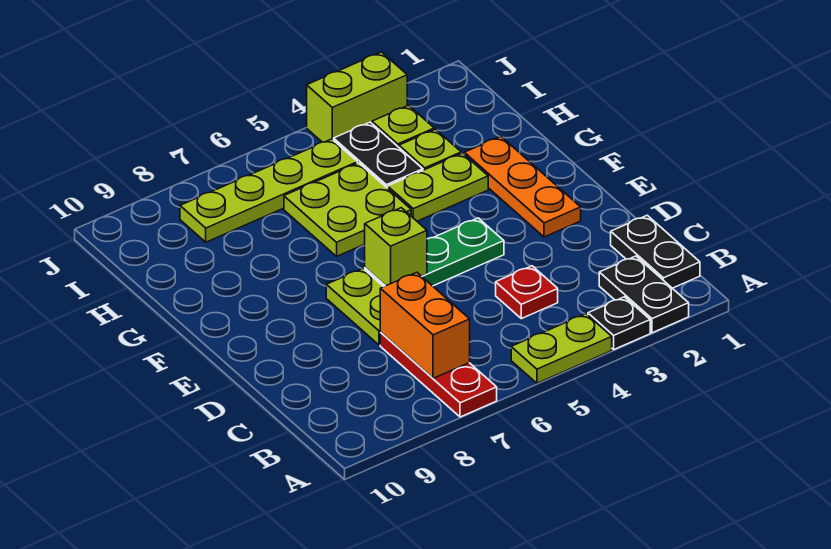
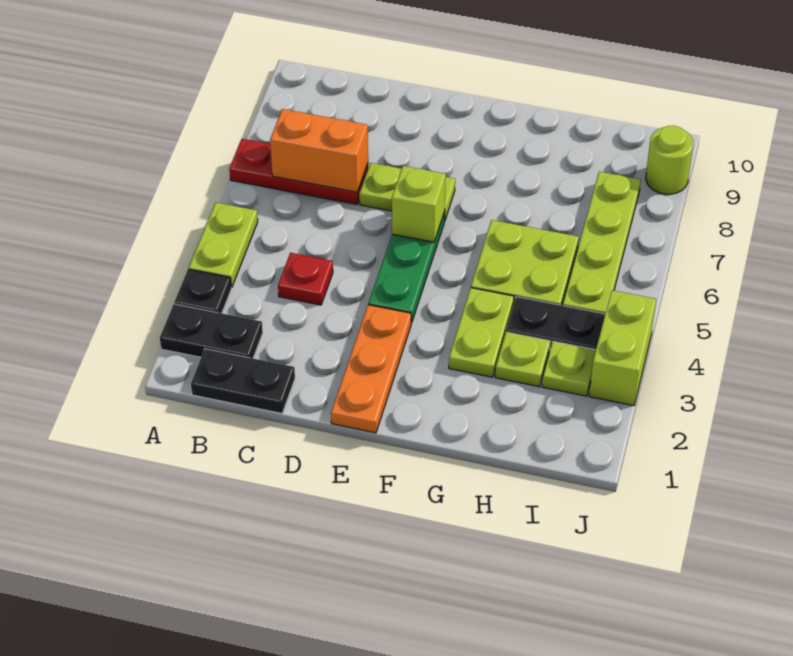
orange 1x3 plate [464,136,581,237] -> orange 1x3 plate turned to [331,305,411,433]
none -> lime 1x1 round brick [646,126,693,194]

